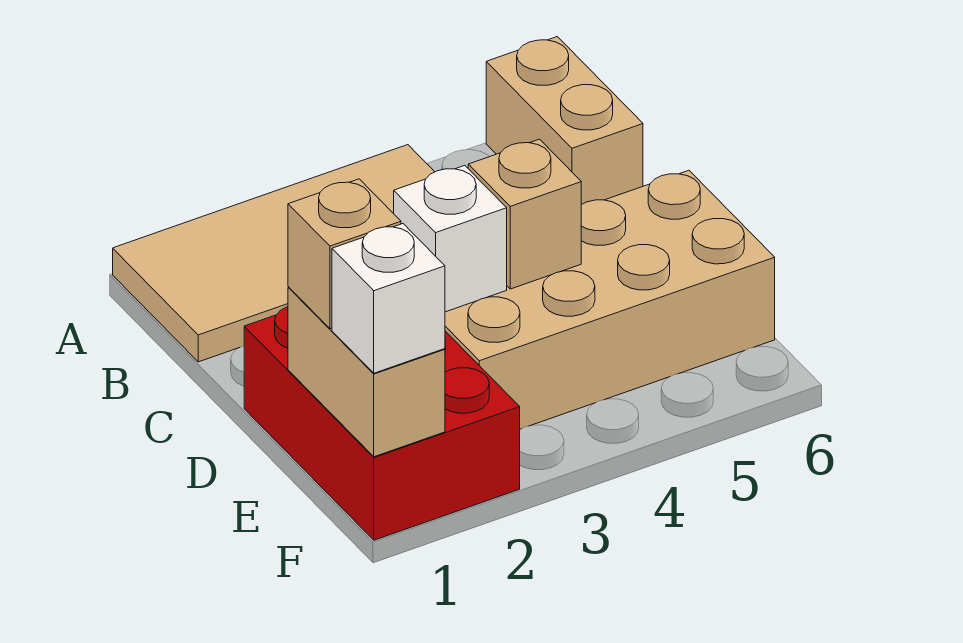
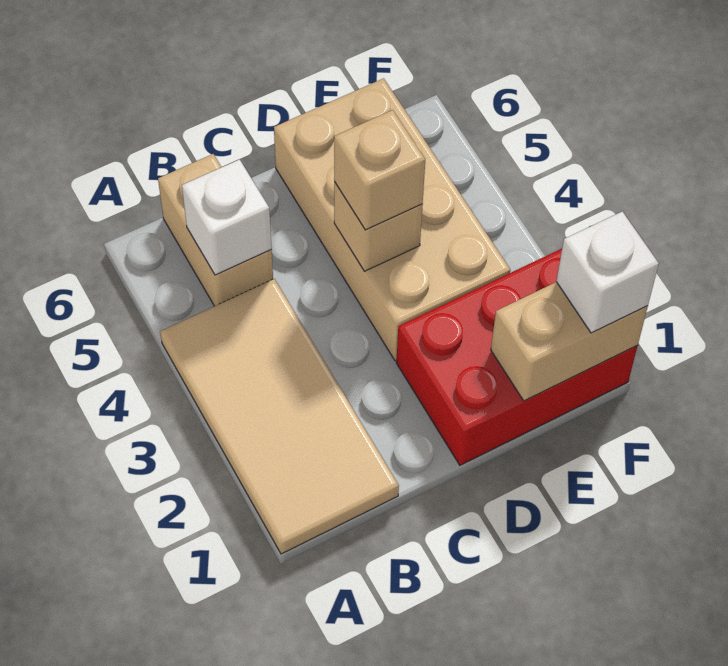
tan 1x2 brick [486,37,643,205] -> tan 1x2 brick turned to [158,154,273,306]
white 1x1 brick [394,165,507,312] -> white 1x1 brick moved to [182,159,272,275]
tan 1x1 brick [288,179,401,329] -> tan 1x1 brick moved to [334,110,425,230]

